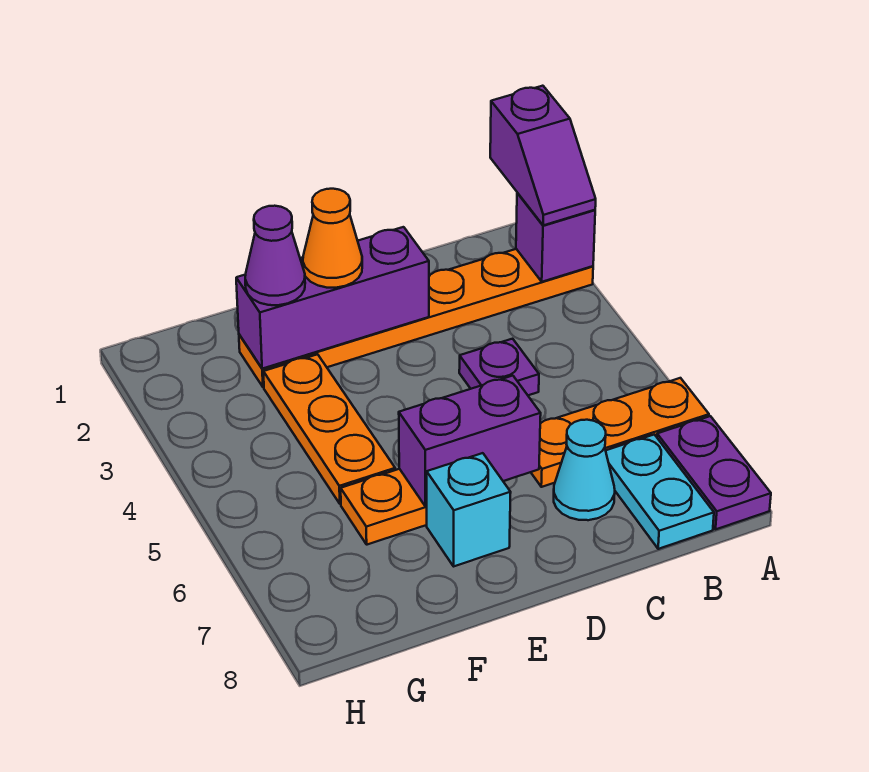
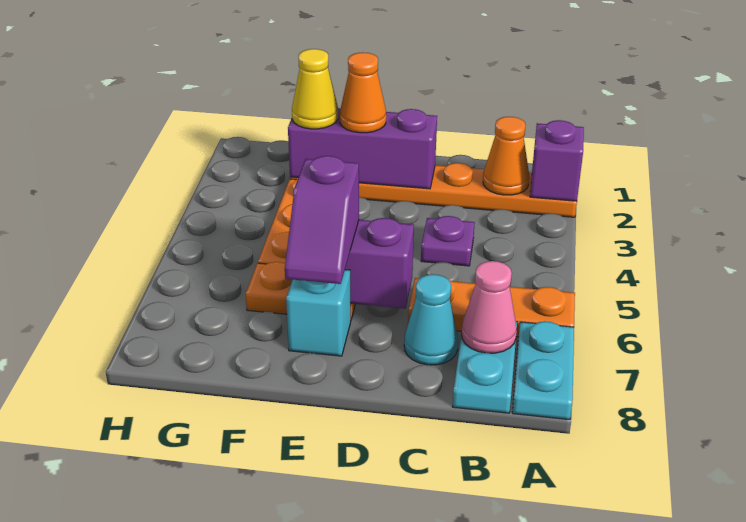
purple 1x2 slope [490,86,596,225] -> purple 1x2 slope moved to [285,156,359,284]
purple 1x2 plate [657,416,771,529] -> cyan 1x2 plate [512,321,574,420]
none -> orange 1x1 cone [483,117,529,195]
none -> pink 1x1 cone [461,261,517,353]
purple 1x1 cone [245,206,305,305] -> yellow 1x1 cone [292,49,338,129]

